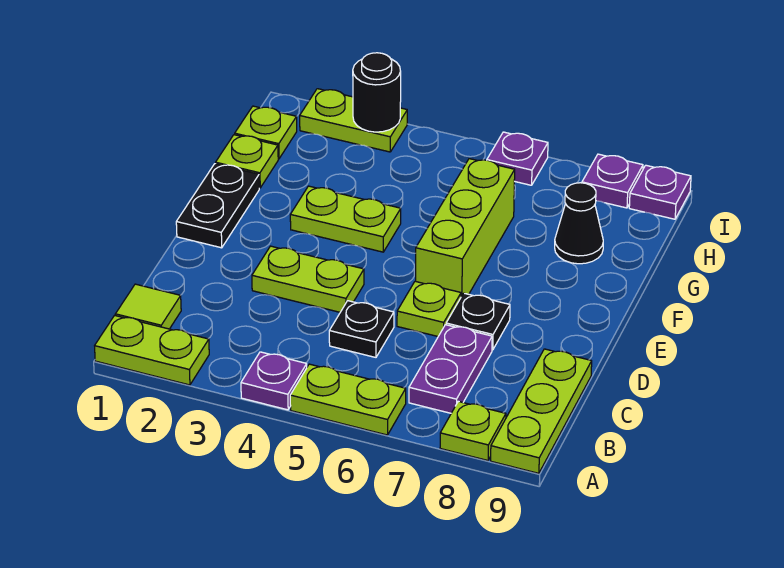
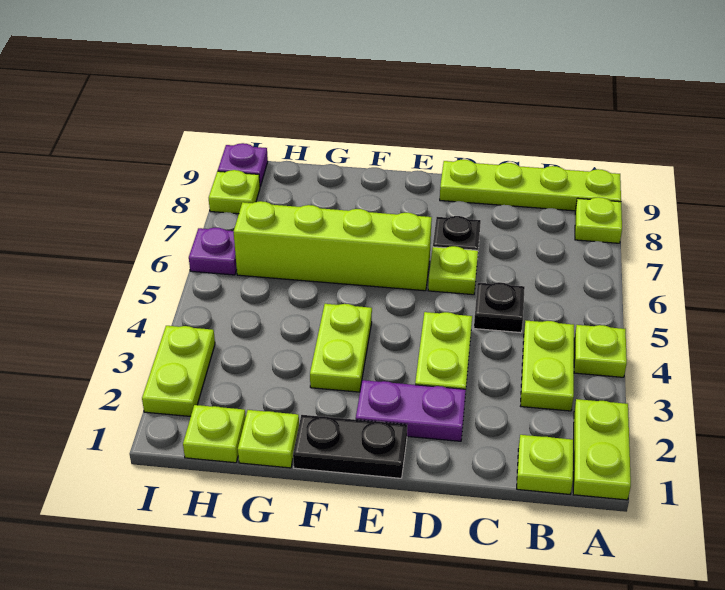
purple 1x1 plate [241,352,307,410] -> lime 1x1 plate [574,325,627,377]
lime 1x2 plate [290,364,406,435] -> lime 1x2 plate moved to [521,321,574,411]
lime 1x3 plate [491,349,592,473] -> lime 1x4 plate [440,160,621,211]
lime 1x1 tile [115,284,181,329] -> lime 1x1 plate [517,435,573,494]
purple 1x2 plate [409,325,492,413] -> purple 1x2 plate moved to [356,380,466,441]
lime 1x3 brick [416,159,515,297] -> lime 1x4 brick [234,201,432,291]
black 1x1 cone [555,183,603,264] -> none
black 1x1 round brick [353,53,401,132] -> none
purple 1x1 plate [582,154,643,208] -> lime 1x1 plate [209,170,260,214]

